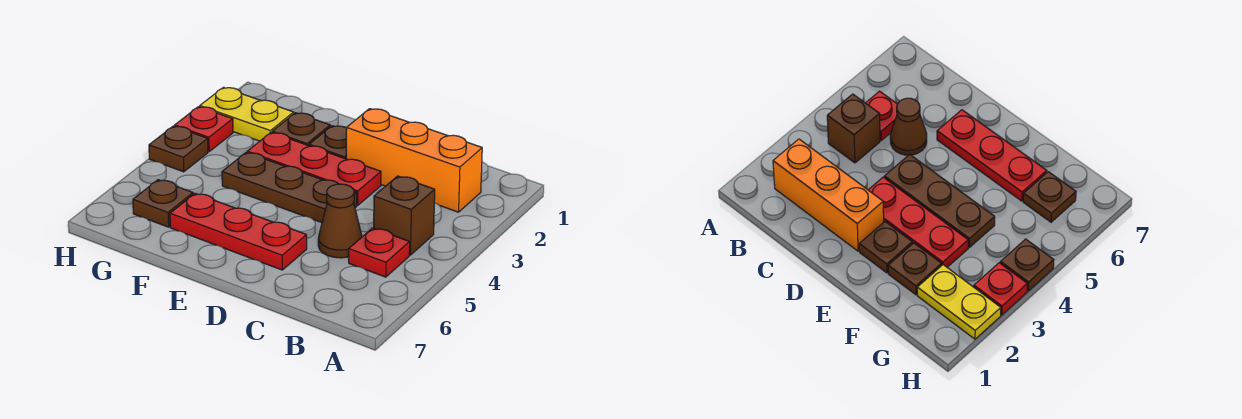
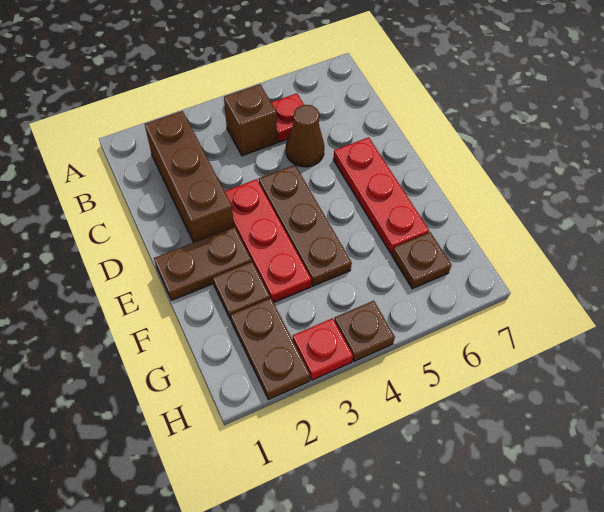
orange 1x3 brick [346,109,482,212] -> brown 1x3 brick [145,111,234,243]
brown 1x1 plate [309,126,347,159] -> brown 1x2 plate [154,227,252,300]
yellow 1x2 plate [200,87,294,141] -> brown 1x2 plate [231,298,310,400]

